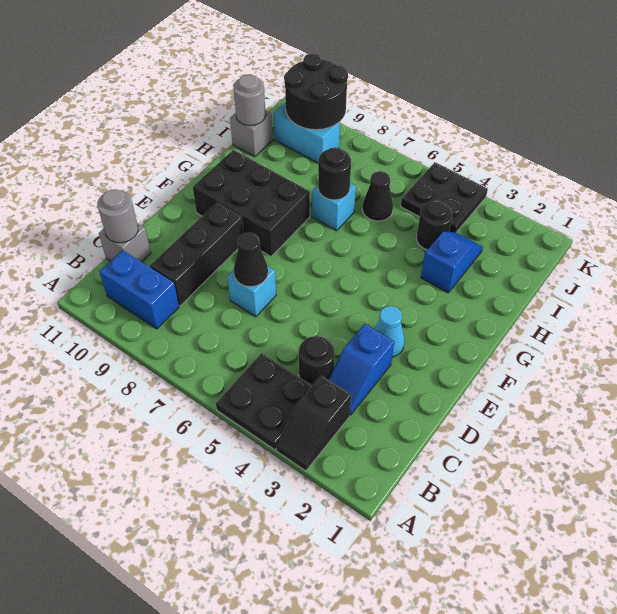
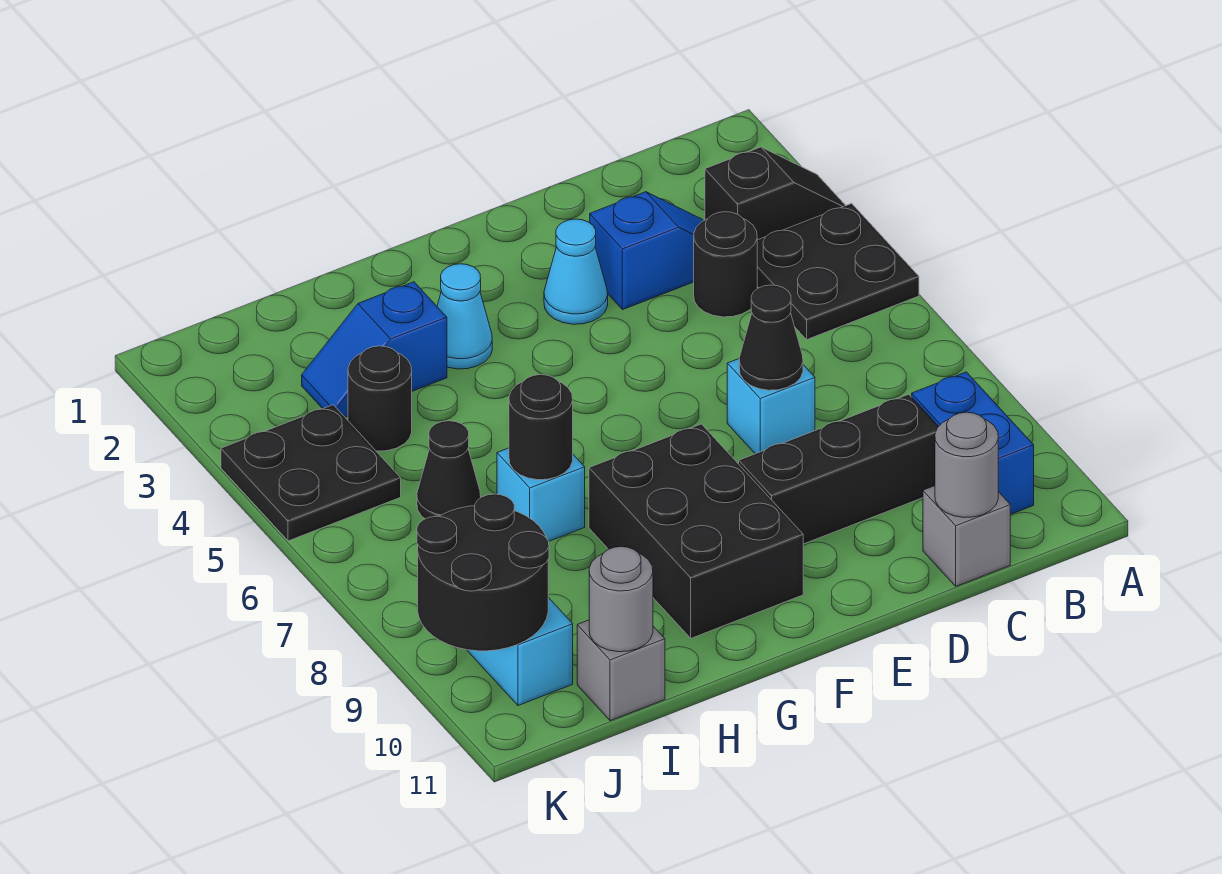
none -> cyan 1x1 cone [437,264,492,369]

